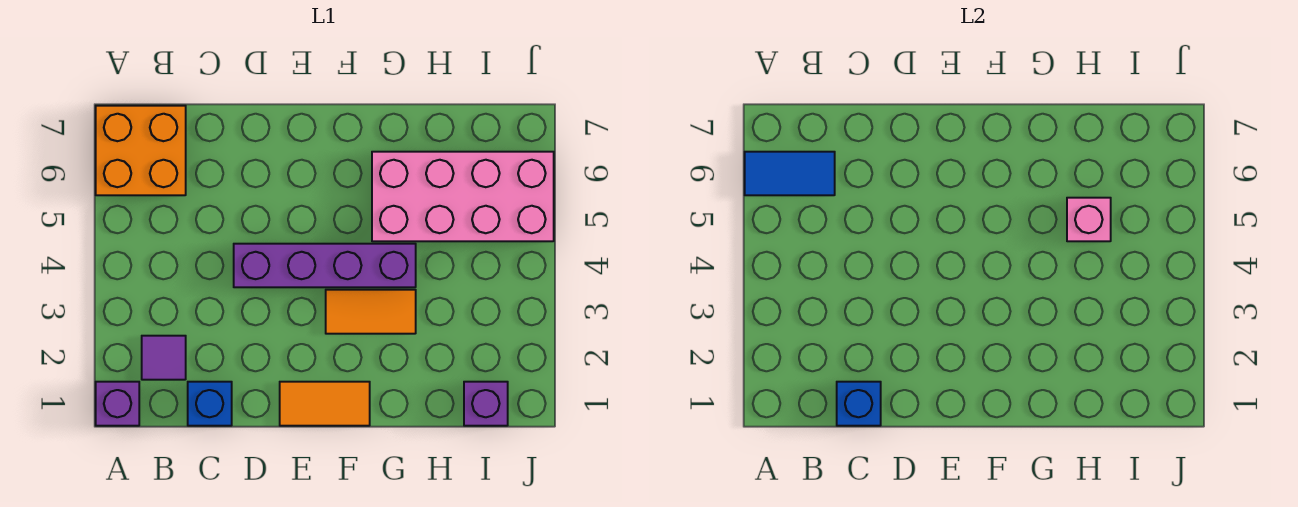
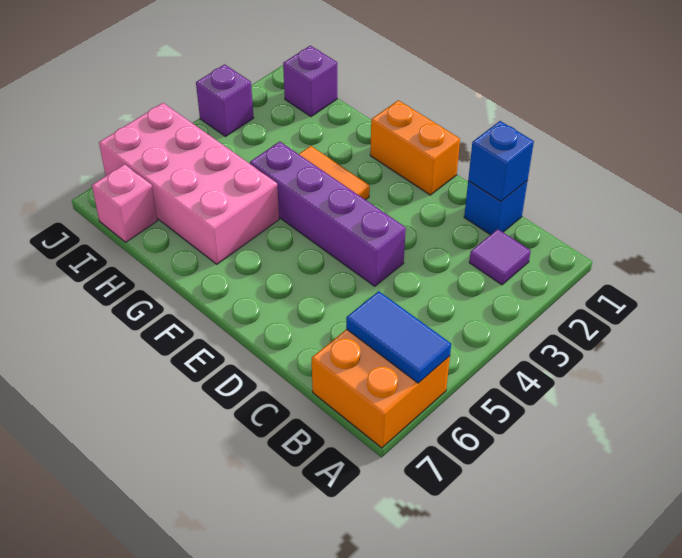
purple 1x1 brick [96,382,139,426] -> purple 1x1 brick moved to [196,64,254,136]
orange 1x2 tile [280,382,370,426] -> orange 1x2 brick [370,100,460,195]
pink 1x1 brick [1067,198,1111,241] -> pink 1x1 brick moved to [92,164,157,242]

